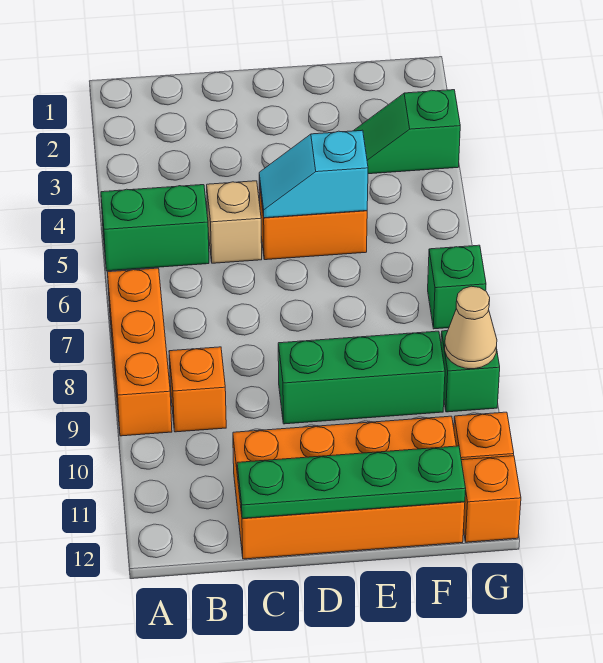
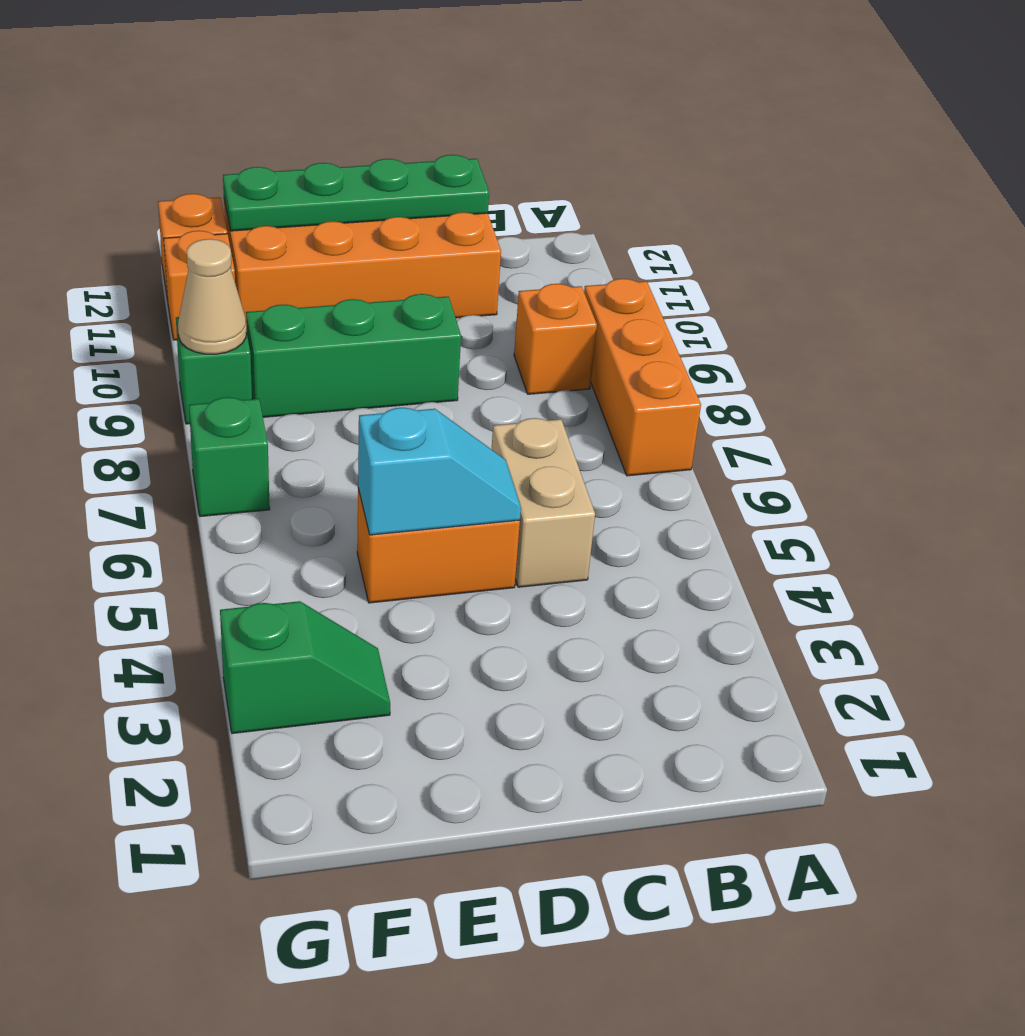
green 1x2 brick [101,185,209,271] -> none
tan 1x1 brick [207,181,262,263] -> tan 1x2 brick [492,418,595,587]

